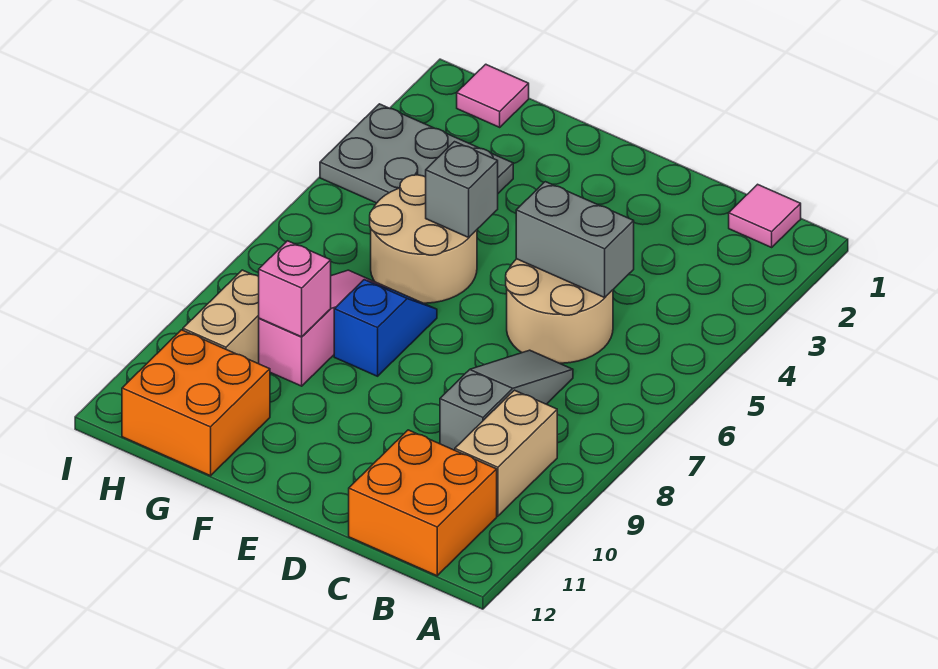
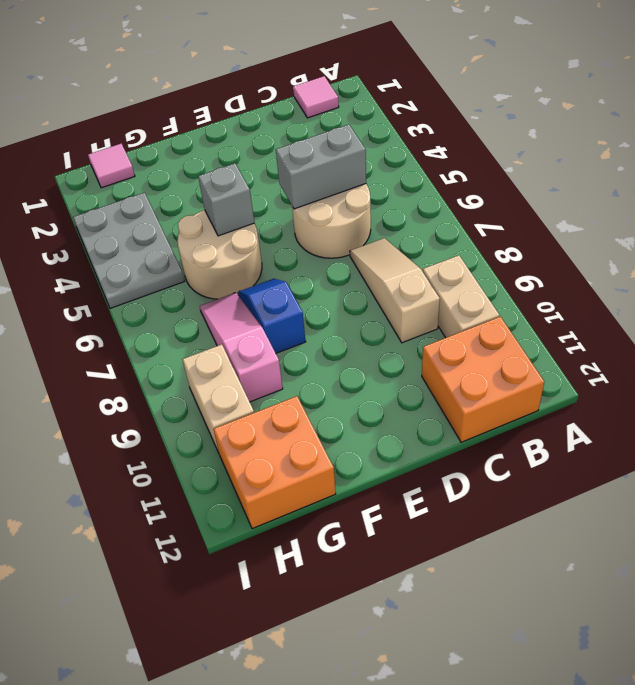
grey 1x3 slope [440,350,573,450] -> tan 1x3 slope [350,238,440,343]
grey 2x3 plate [320,104,513,203] -> grey 2x3 plate turned to [73,193,184,308]
pink 1x1 brick [259,241,331,337] -> none

